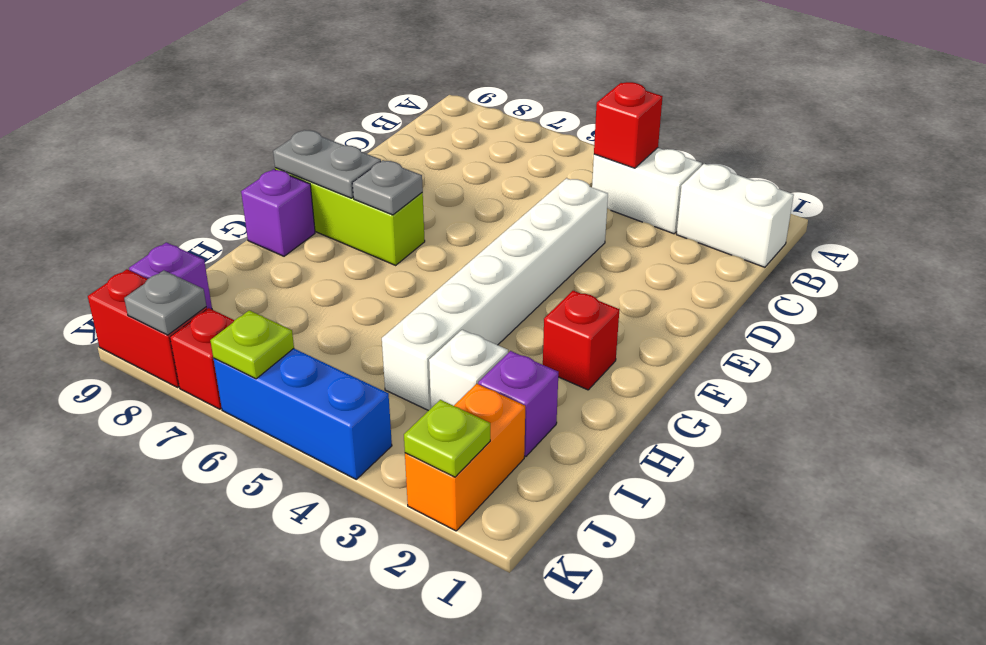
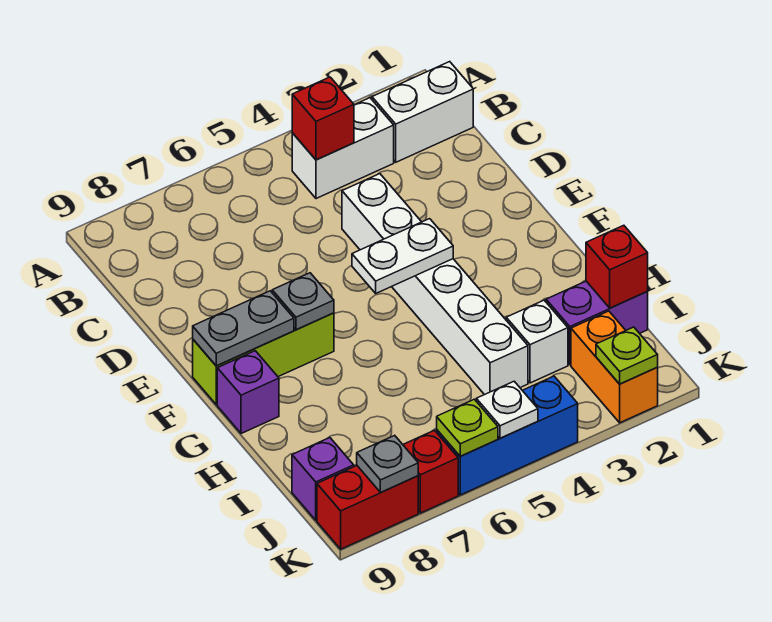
none -> white 1x2 plate [352,219,453,293]
red 1x1 brick [543,291,619,390] -> red 1x1 brick moved to [586,225,648,308]
purple 1x1 brick [478,351,558,457] -> purple 1x2 brick [546,281,648,365]
none -> white 1x1 plate [476,381,538,438]

